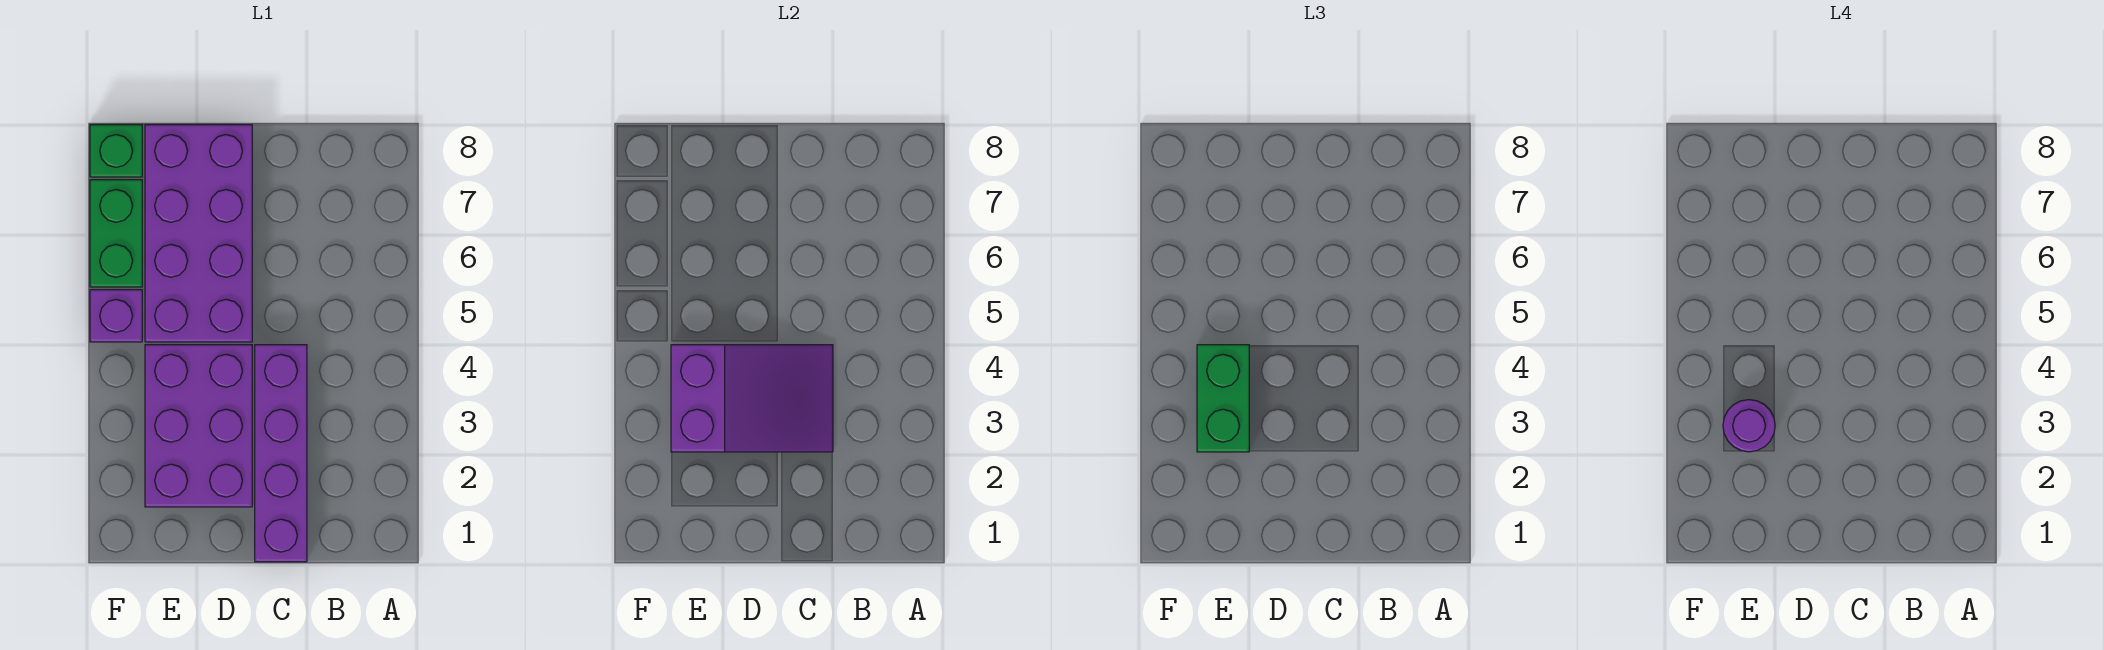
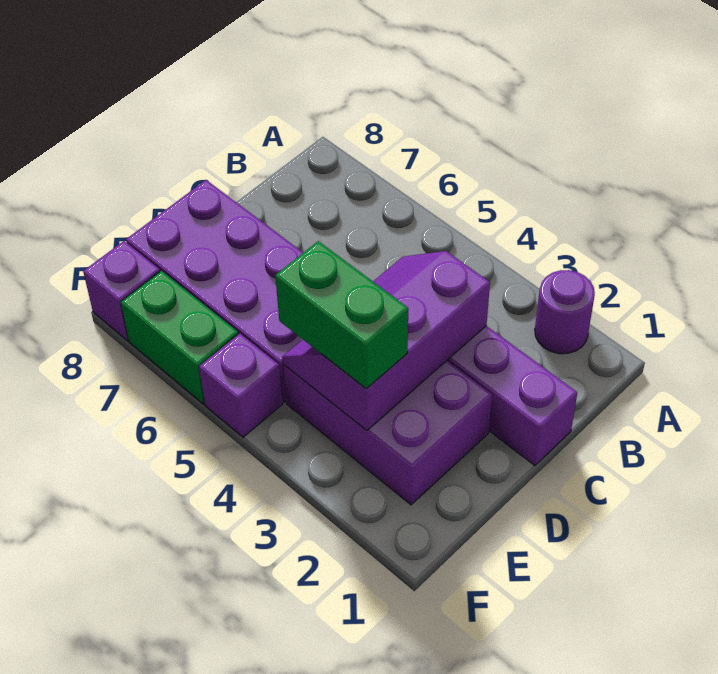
purple 2x3 slope [671,345,833,452] -> purple 2x3 slope turned to [282,251,490,430]
purple 1x1 round brick [1723,400,1775,452] -> purple 1x1 round brick moved to [535,270,595,354]
green 1x1 brick [90,125,142,177] -> purple 1x1 brick [83,241,160,341]

